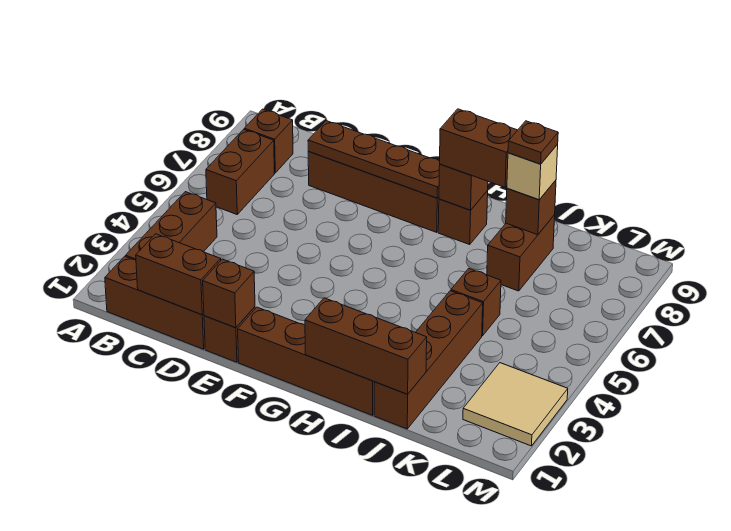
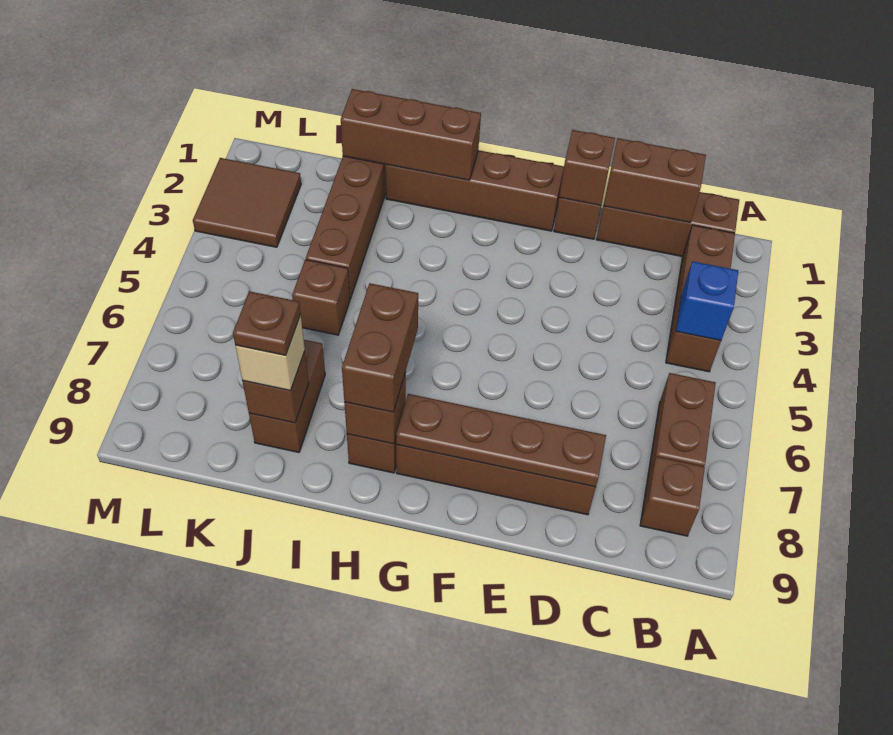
none -> blue 1x1 brick [676,261,738,340]
brown 1x2 brick [440,109,517,187] -> brown 1x2 brick turned to [342,283,418,412]
tan 2x2 tile [463,363,568,446] -> brown 2x2 tile [193,158,301,247]

